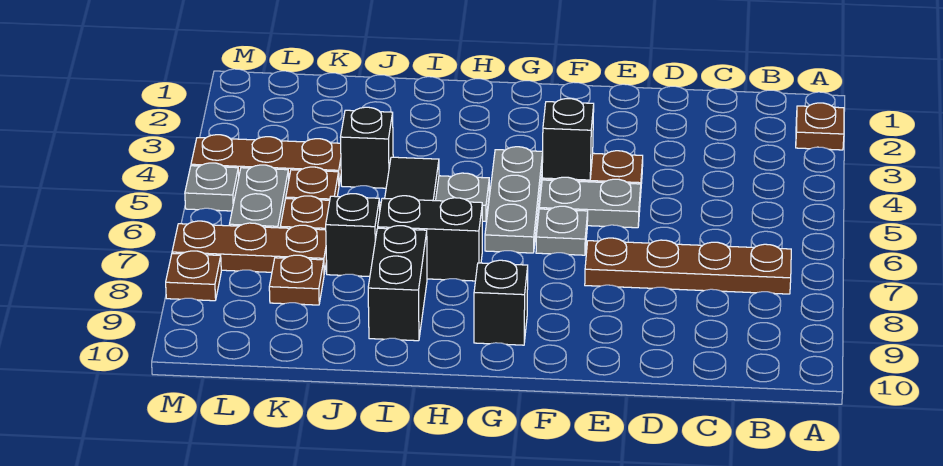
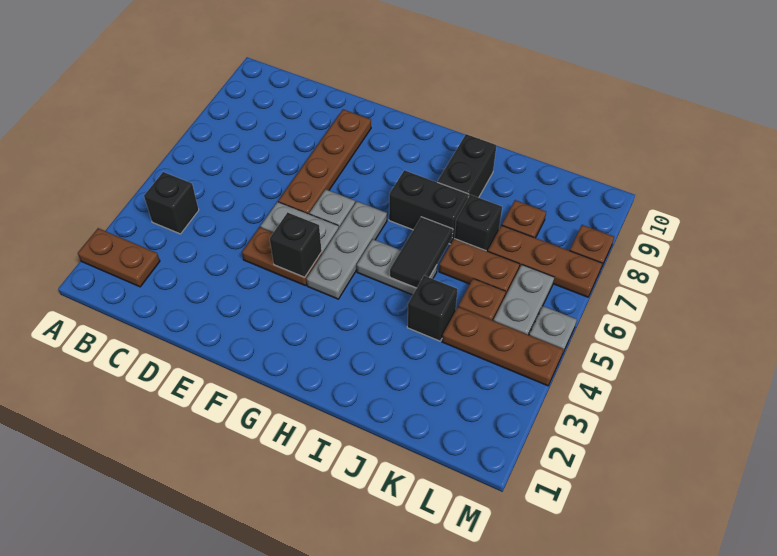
brown 1x1 plate [796,103,844,150] -> brown 1x2 plate [78,228,160,287]
brown 1x4 plate [585,238,791,294] -> brown 1x4 plate turned to [278,109,371,214]
black 1x1 brick [474,260,528,345] -> black 1x1 brick moved to [144,172,199,234]

